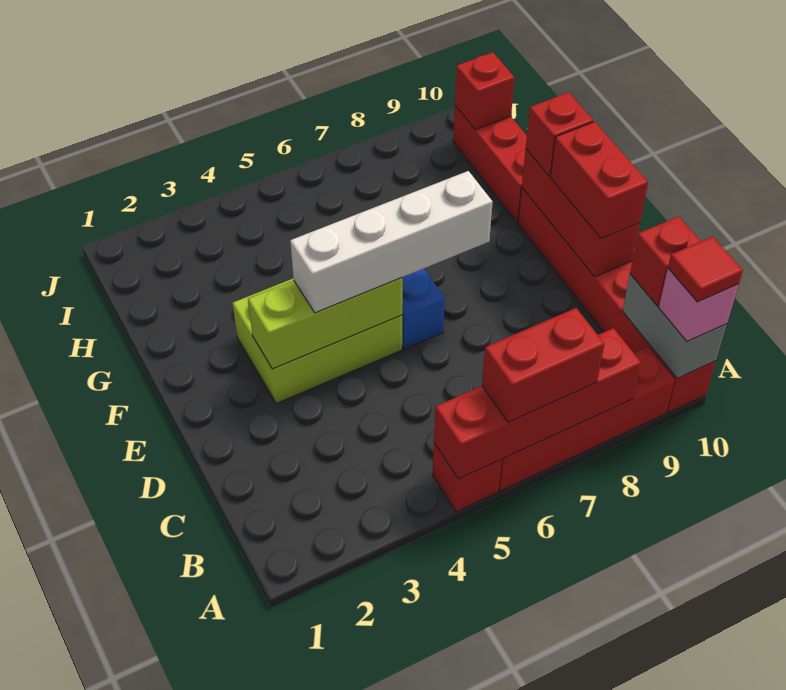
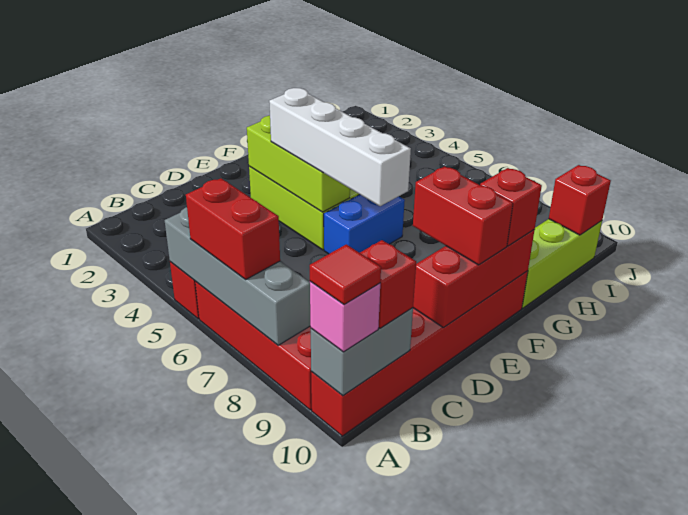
red 1x4 brick [434,328,641,479] -> grey 1x4 brick [165,207,310,345]
red 1x2 brick [550,122,648,238] -> red 1x2 brick turned to [413,166,513,265]
red 1x3 brick [453,105,527,222] -> lime 1x3 brick [522,219,602,308]

